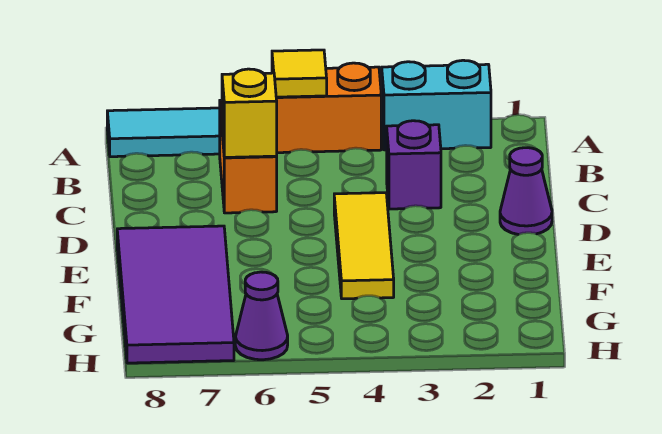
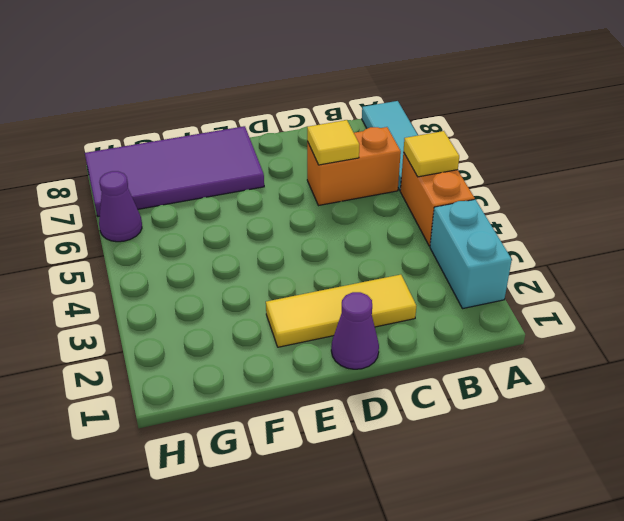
purple 1x1 brick [387,121,441,209] -> none
yellow 1x1 brick [222,69,277,157] -> yellow 1x1 tile [307,120,359,165]
yellow 1x3 tile [334,193,394,299] -> yellow 1x3 tile moved to [266,275,416,347]

